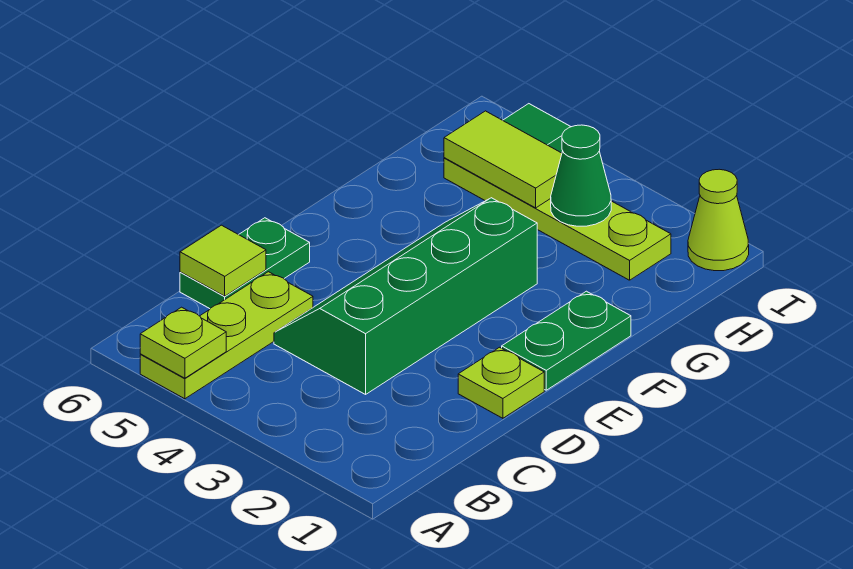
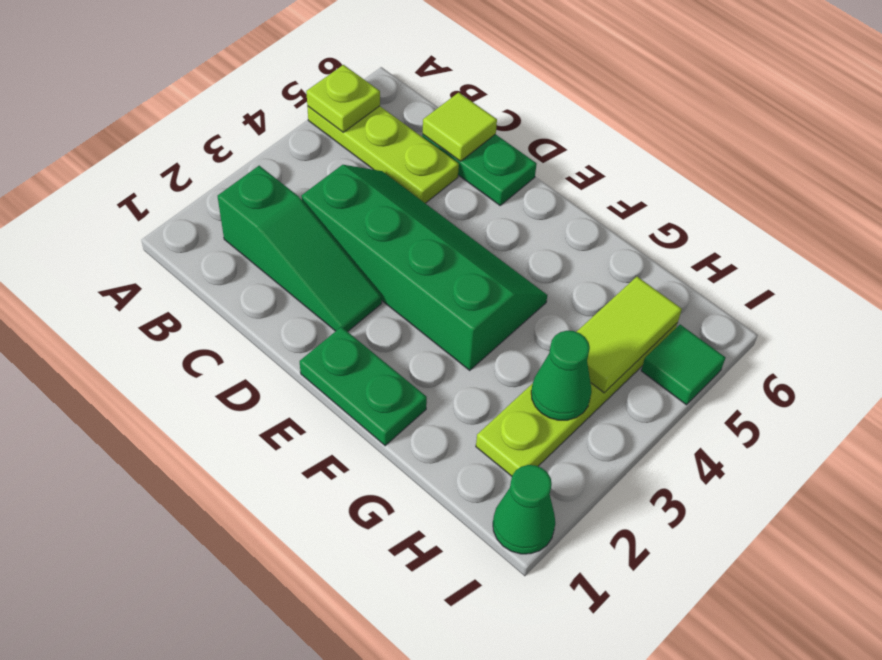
none -> green 1x3 slope [218,166,382,332]
lime 1x1 plate [458,347,544,418] -> none
lime 1x1 cone [688,169,749,271] -> green 1x1 cone [493,465,555,554]

